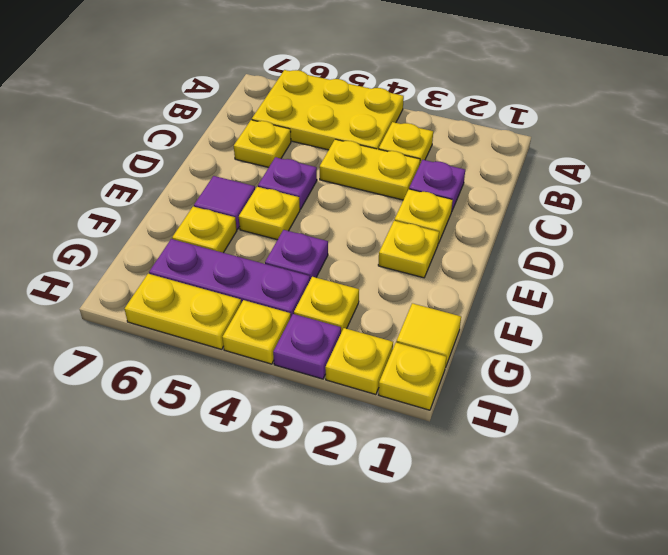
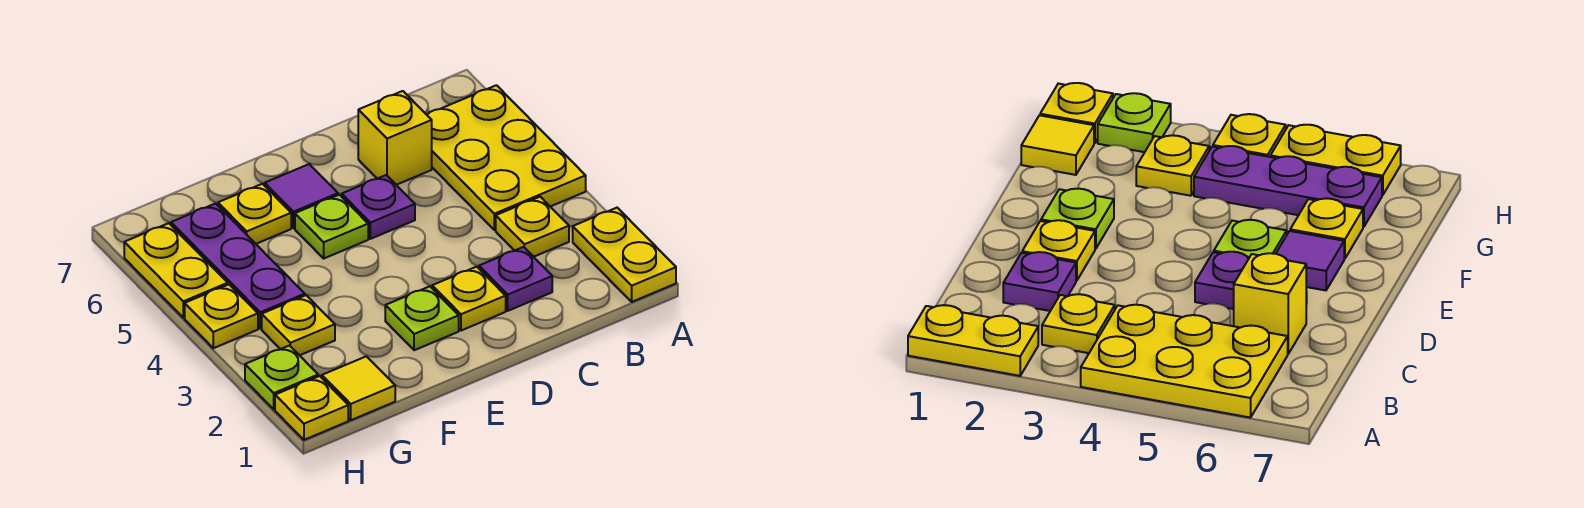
yellow 1x2 plate [319,139,420,200] -> yellow 1x2 plate moved to [573,208,676,302]
yellow 1x1 plate [234,120,291,167] -> yellow 1x1 brick [358,91,432,185]
yellow 1x1 plate [378,221,439,278] -> lime 1x1 plate [385,286,459,350]
yellow 1x1 plate [239,187,300,240] -> lime 1x1 plate [295,195,368,258]
purple 1x1 plate [265,230,328,280] -> none
yellow 1x1 plate [325,328,393,395] -> lime 1x1 plate [245,346,318,409]
purple 1x1 plate [273,314,341,379] -> none

